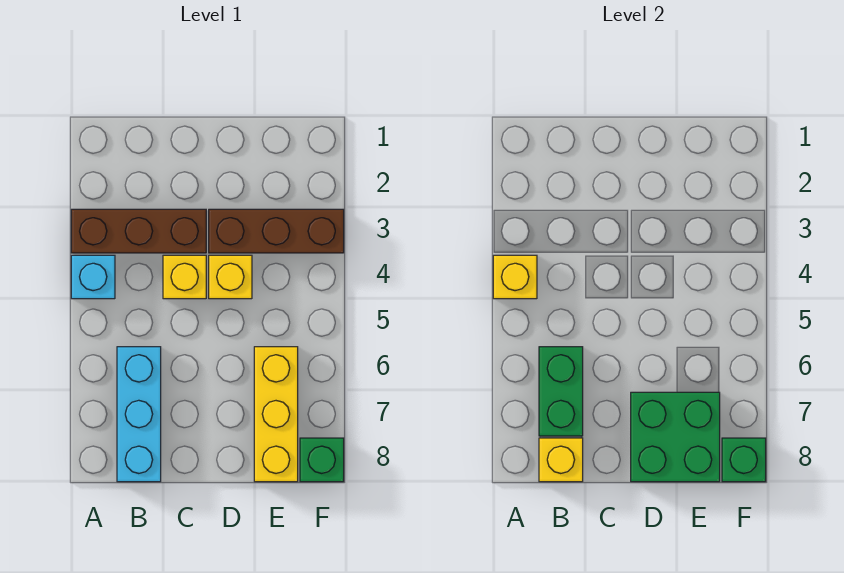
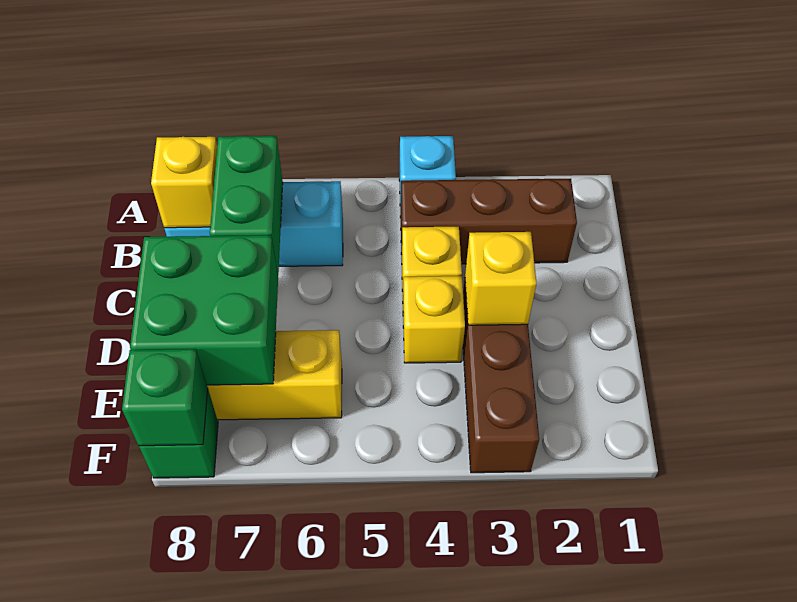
brown 1x3 brick [71,209,206,253] -> brown 1x3 brick turned to [401,179,577,264]
yellow 1x1 brick [493,255,537,299] -> yellow 1x1 brick moved to [465,232,536,325]
green 1x2 brick [539,347,583,436] -> green 1x2 brick turned to [210,136,283,273]

